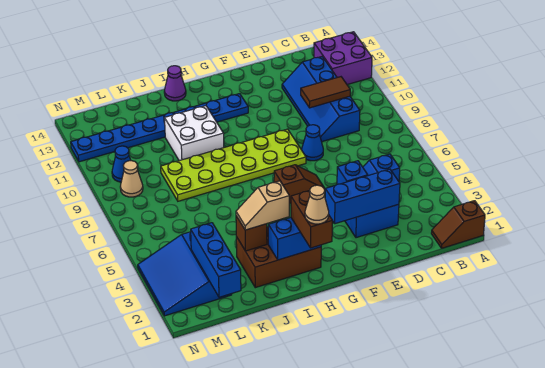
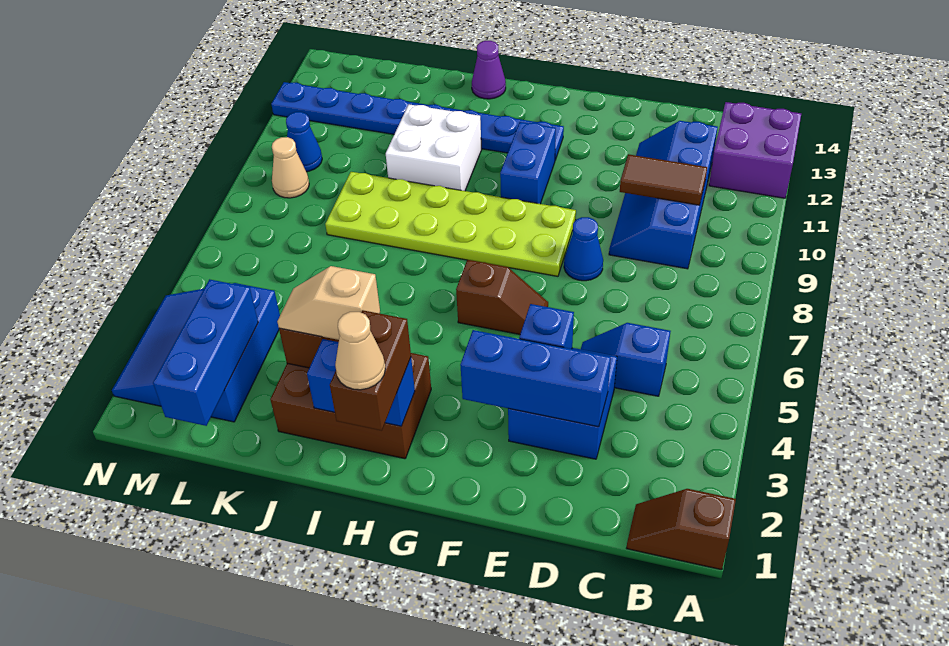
none -> blue 1x2 brick [500,122,556,204]

